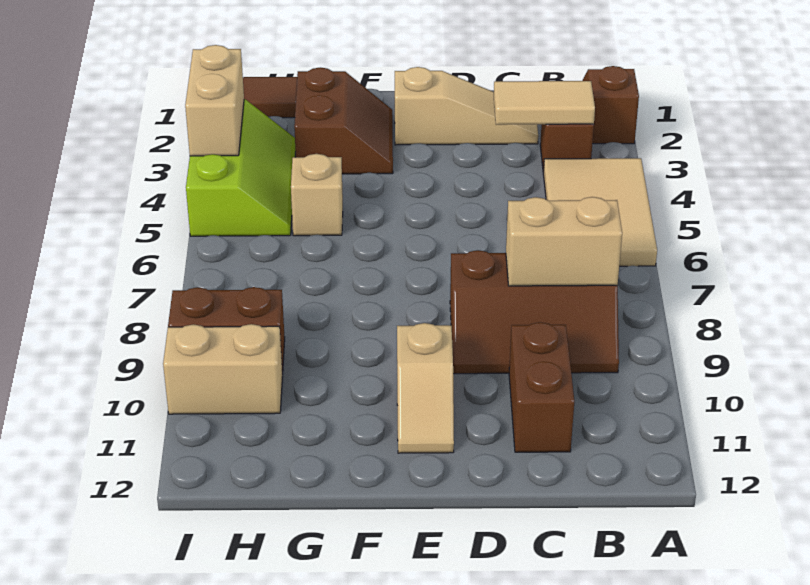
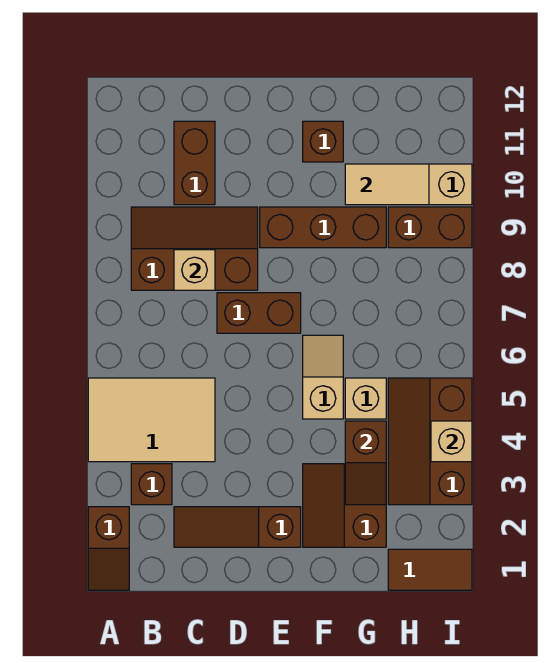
tan 2x3 tile [543,158,657,266] -> tan 2x3 tile turned to [88,378,215,462]
tan 1x2 tile [494,81,595,125] -> tan 1x2 tile moved to [345,164,429,205]
tan 1x2 brick [506,197,622,286] -> tan 1x1 brick [174,250,215,290]
tan 1x3 slope [395,67,538,145] -> brown 1x3 slope [174,507,301,547]
none -> brown 1x2 brick [217,293,301,333]
none -> brown 1x3 brick [260,207,386,248]
tan 1x2 slope [397,323,454,453] -> tan 1x2 slope moved to [303,335,343,419]
none -> brown 1x1 brick [303,121,343,162]
none -> brown 1x2 slope [345,421,386,505]
lime 2x3 slope [186,99,296,236] -> brown 2x3 slope [388,378,472,505]
tan 1x2 brick [185,45,244,156] -> tan 1x1 brick [431,421,472,462]

